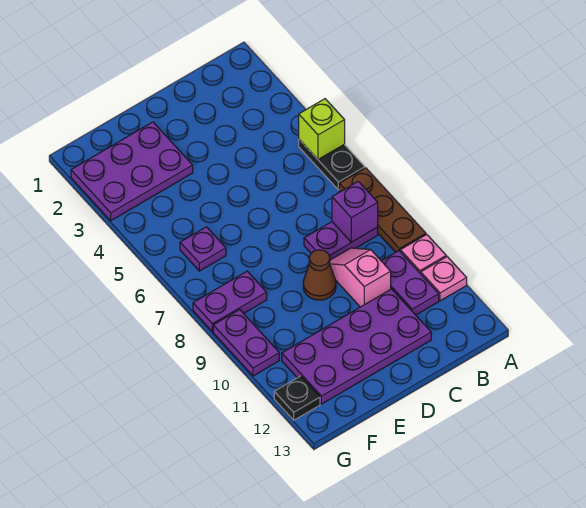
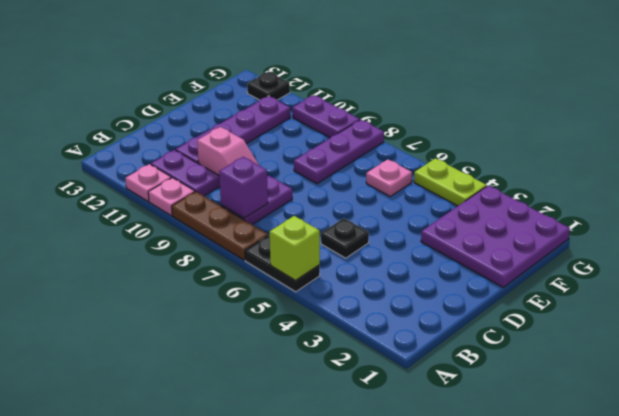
none -> black 1x1 plate [321,218,369,258]
purple 2x4 plate [282,289,431,404] -> purple 1x4 plate [176,96,290,164]
brown 1x1 cone [303,250,336,300] -> none
purple 2x3 plate [71,122,193,221] -> purple 3x3 plate [421,186,570,287]
purple 1x1 plate [180,227,226,271] -> pink 1x1 plate [366,159,412,196]
purple 1x2 plate [193,271,267,332] -> purple 1x3 plate [294,120,384,184]
none -> lime 1x2 plate [414,158,487,206]

